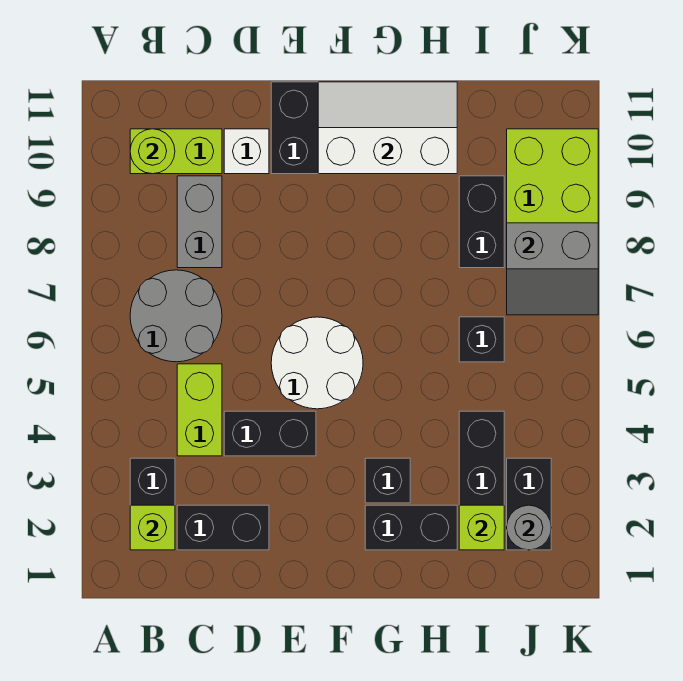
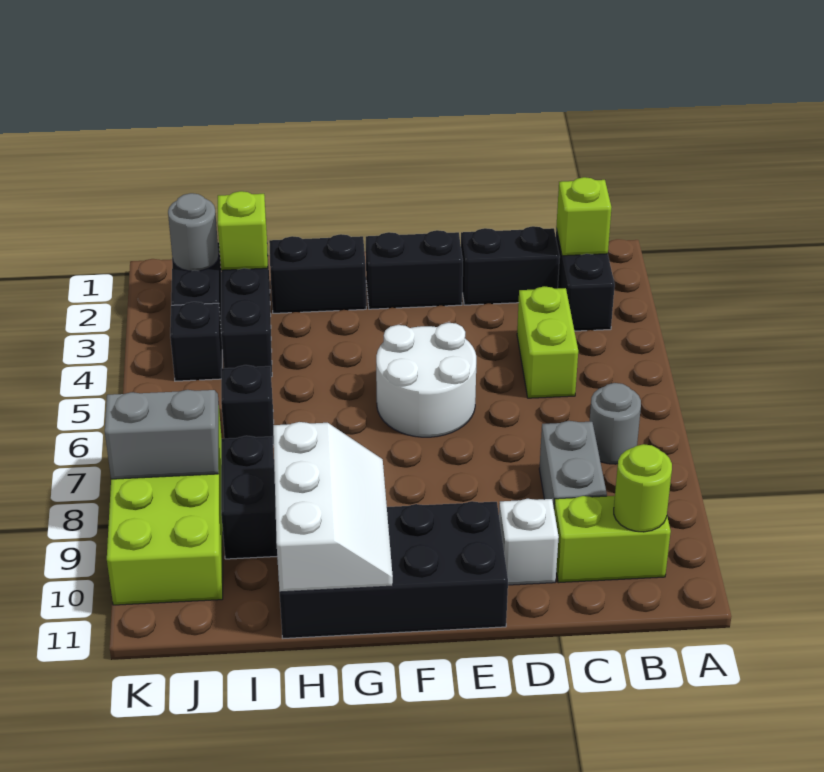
grey 2x2 round brick [130,270,222,362] -> grey 1x1 round brick [590,383,641,464]
black 1x2 brick [224,411,316,456] -> black 1x2 brick moved to [366,230,463,309]
white 2x3 slope [318,82,457,174] -> white 2x3 slope turned to [273,422,393,592]
black 1x1 brick [365,458,410,503] -> black 1x1 brick moved to [170,302,222,381]

